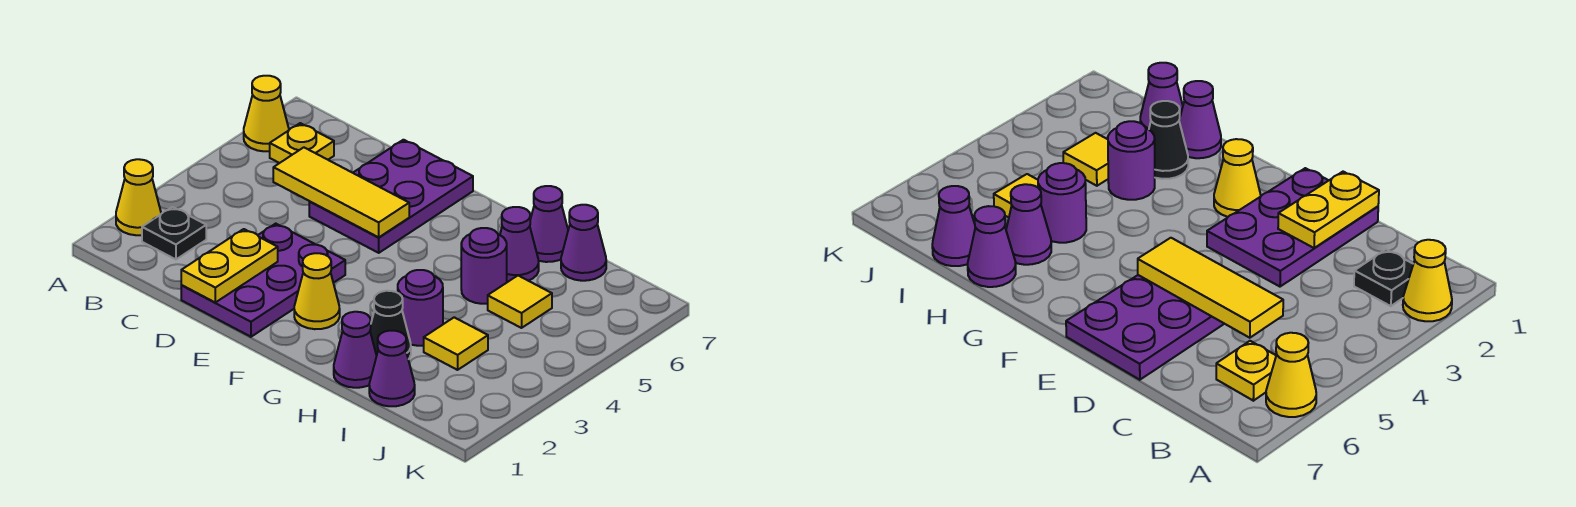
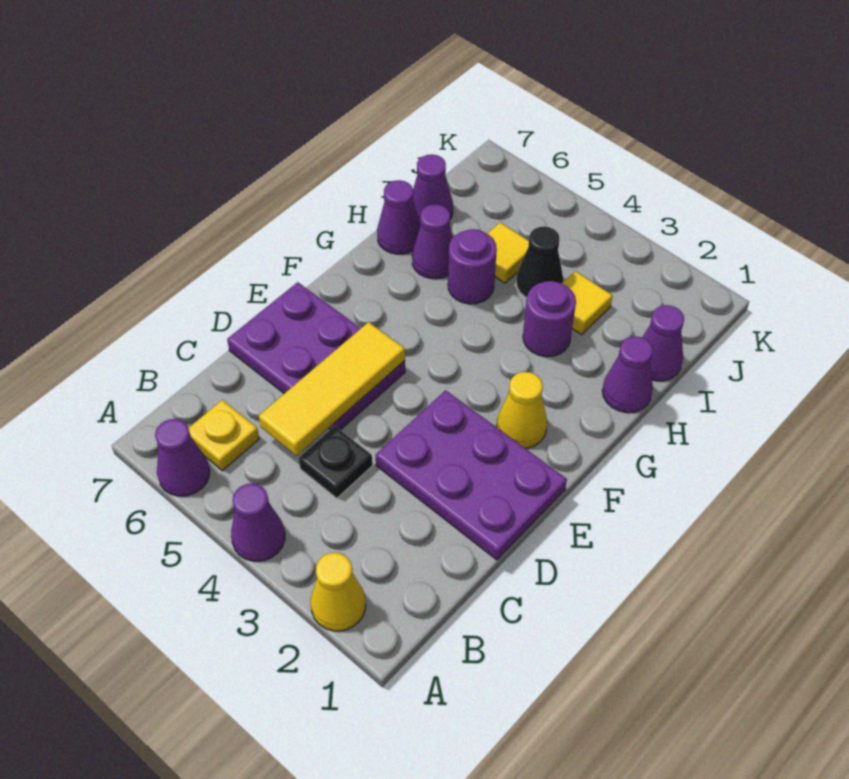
none -> purple 1x1 cone [231,483,285,561]
yellow 1x1 cone [244,76,289,151] -> purple 1x1 cone [155,419,210,496]
black 1x1 plate [142,207,206,259] -> black 1x1 plate moved to [299,426,372,498]
yellow 1x2 plate [181,229,278,302] -> none
black 1x1 cone [370,291,411,359] -> black 1x1 cone moved to [516,226,563,297]

